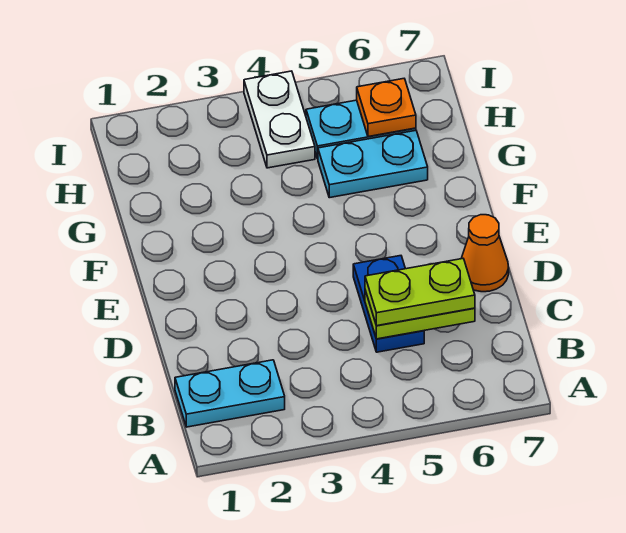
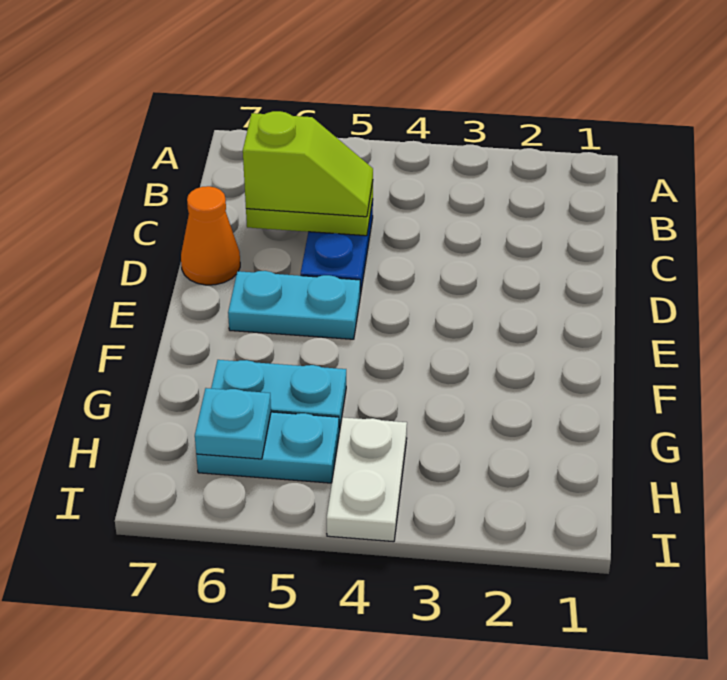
cyan 1x2 plate [175,360,285,427] -> cyan 1x2 plate moved to [228,271,360,339]
lime 1x2 plate [365,259,475,326] -> lime 1x2 slope [243,111,373,217]
orange 1x1 plate [357,79,416,137] -> cyan 1x1 plate [195,388,271,459]

